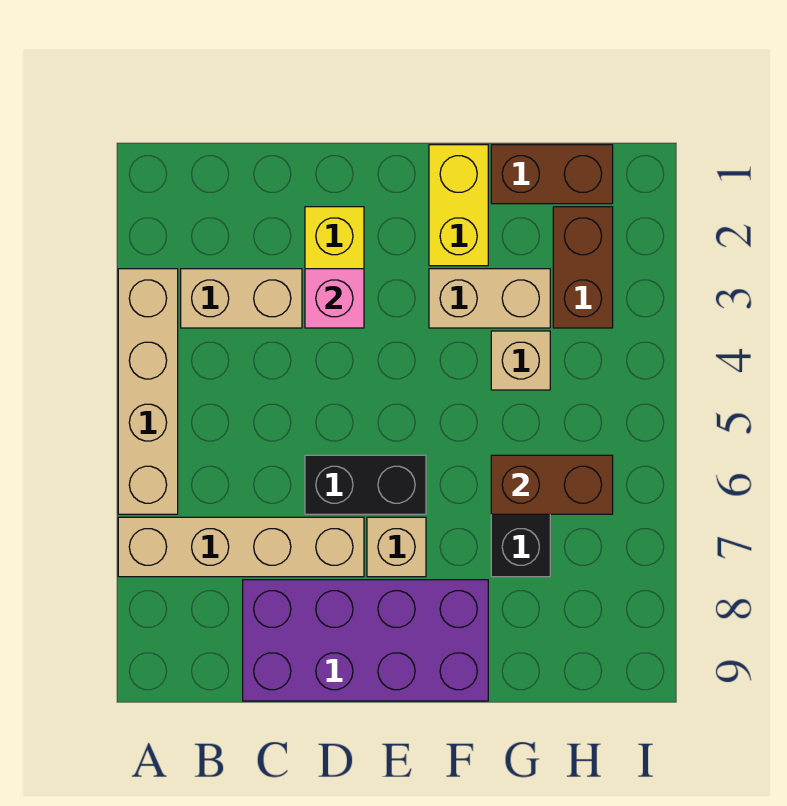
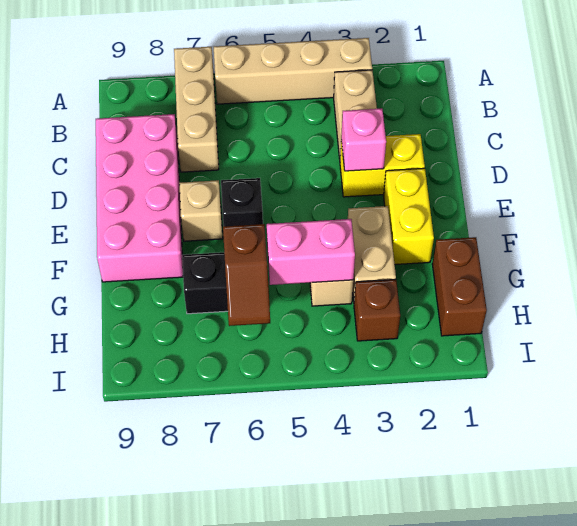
tan 1x4 brick [118,517,364,577] -> tan 1x3 brick [174,47,219,172]
purple 2x4 brick [243,580,488,701] -> pink 2x4 brick [96,114,183,282]
black 1x2 brick [305,455,426,514] -> black 1x1 brick [221,178,263,226]
yellow 1x2 brick [429,145,488,266] -> yellow 1x2 brick turned to [384,168,434,265]
none -> pink 1x2 brick [267,219,355,285]
brown 1x2 brick [491,455,613,514] -> brown 1x2 slope [223,224,270,326]
brown 1x2 brick [553,207,613,328] -> brown 1x1 brick [354,279,400,341]

